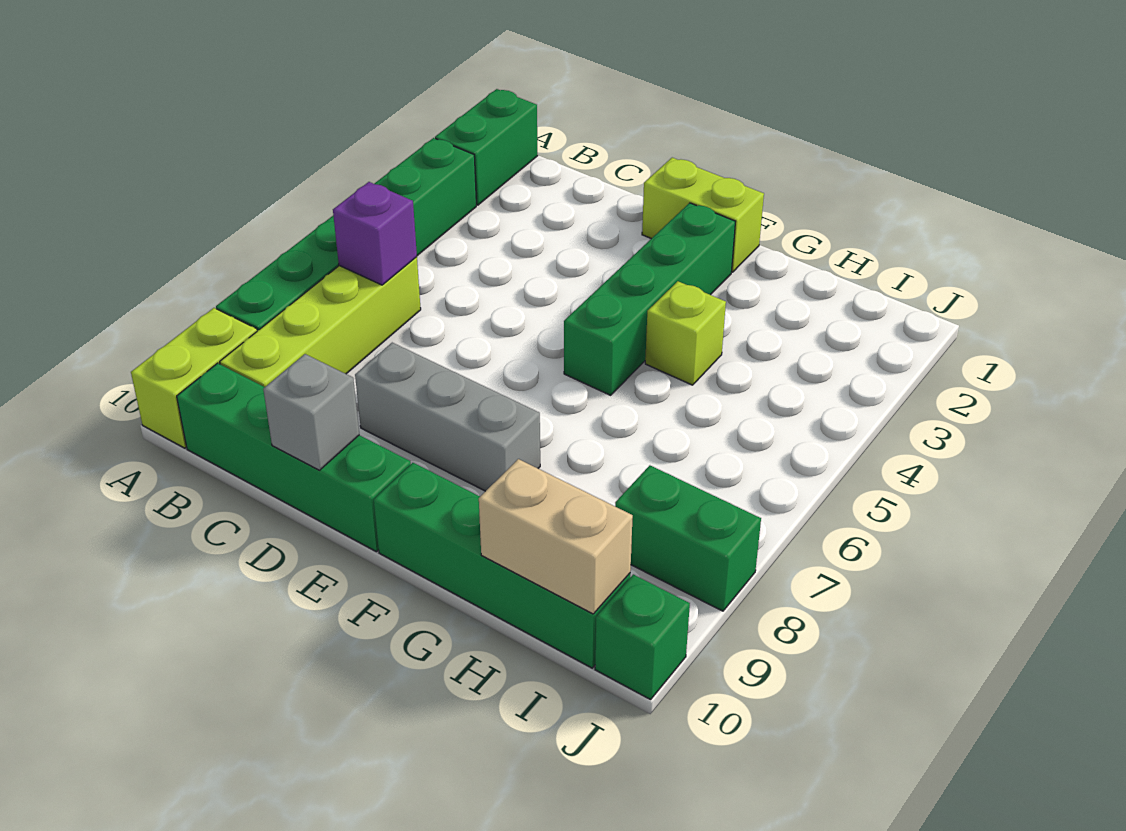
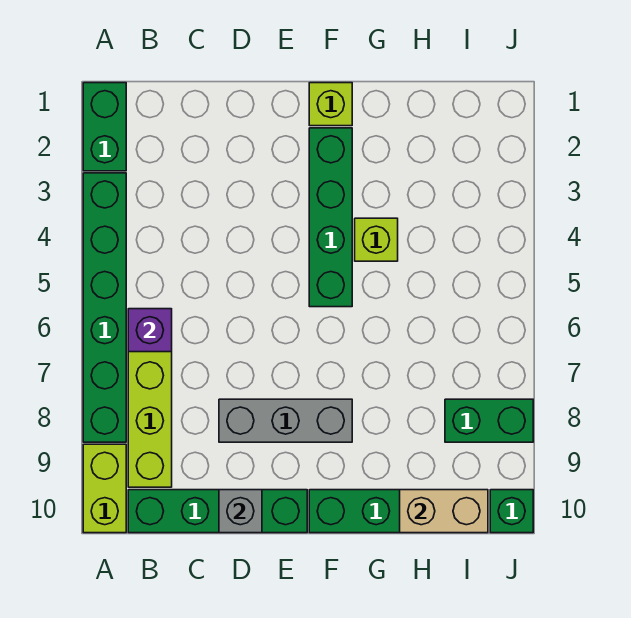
lime 1x2 brick [642,158,764,272] -> lime 1x1 brick [309,83,352,126]

